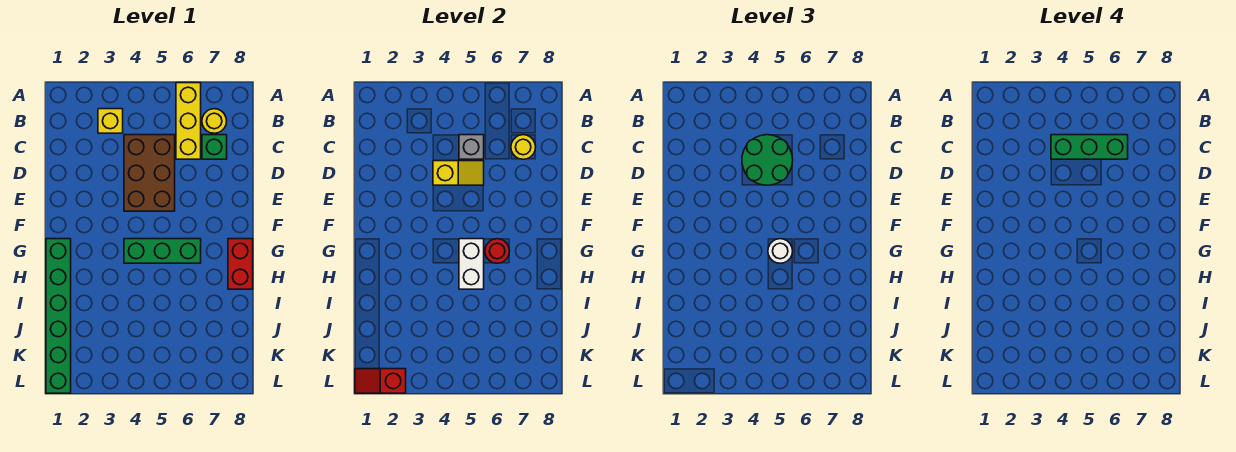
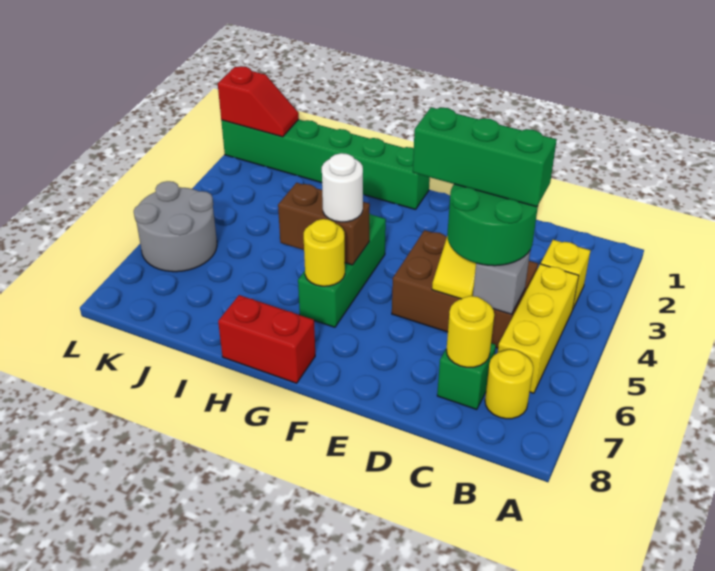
yellow 1x3 brick [176,83,201,159] -> yellow 1x3 brick turned to [498,264,579,393]
green 1x3 brick [1051,135,1128,159] -> green 1x3 brick turned to [413,107,557,207]
white 1x2 brick [459,239,484,289] -> brown 1x2 brick [278,183,370,265]
red 1x1 round brick [485,239,510,263] -> yellow 1x1 round brick [304,219,345,286]
none -> grey 2x2 round brick [134,181,217,272]
red 1x2 slope [355,369,406,393] -> red 1x2 slope turned to [218,66,299,137]

